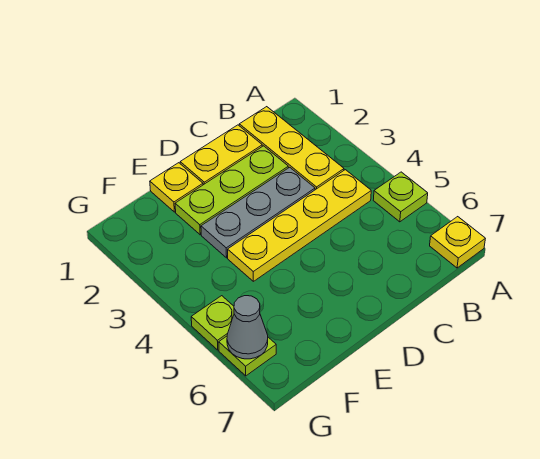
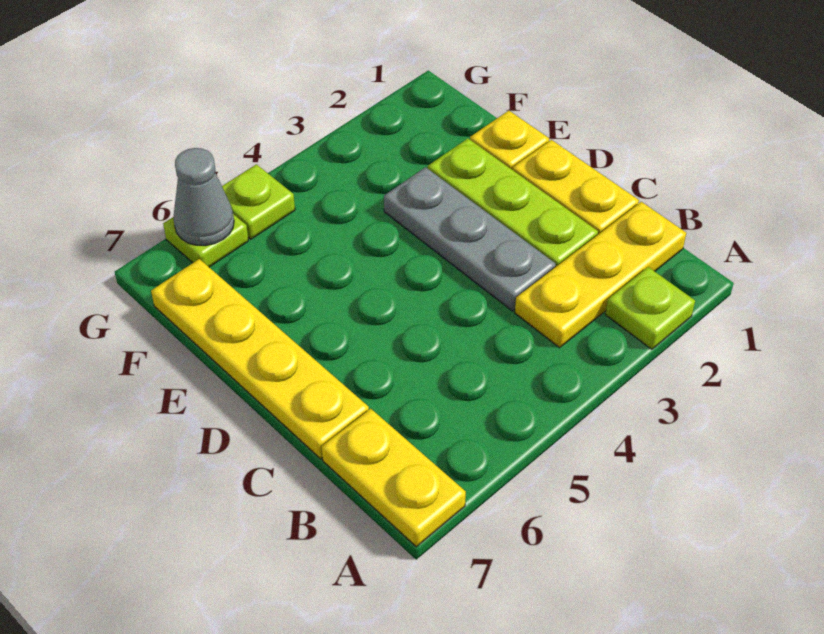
lime 1x1 plate [373,172,428,222] -> lime 1x1 plate moved to [605,267,695,349]
yellow 1x1 plate [430,217,485,268] -> yellow 1x2 plate [322,409,466,547]
yellow 1x4 plate [228,170,371,281] -> yellow 1x4 plate moved to [151,259,369,459]

